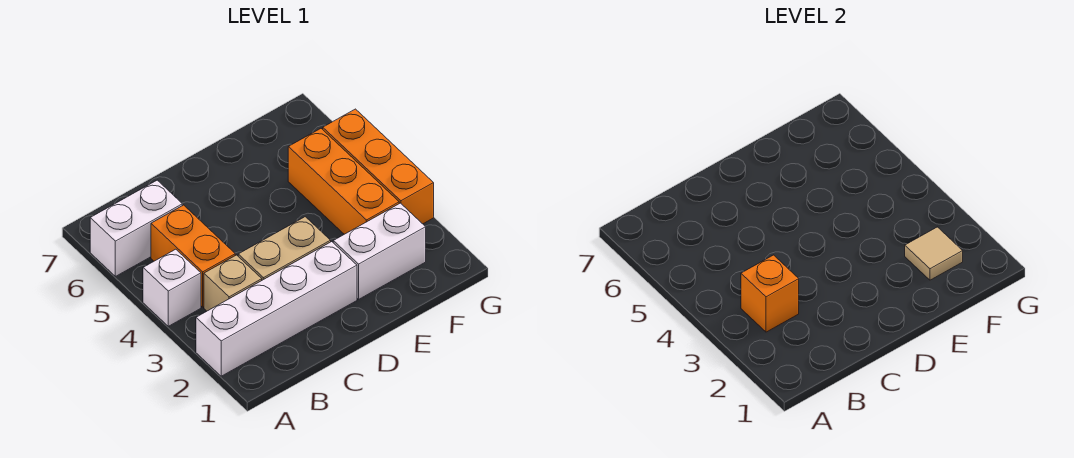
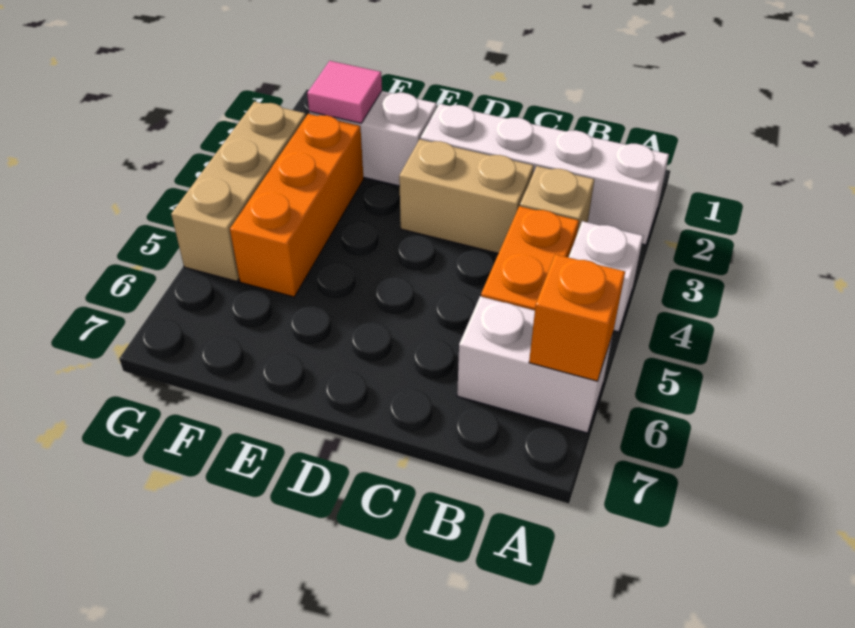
orange 1x1 brick [741,255,799,332] -> orange 1x1 brick moved to [529,254,625,381]
tan 1x1 tile [905,227,963,280] -> pink 1x1 tile [307,61,382,123]
orange 1x3 brick [323,109,434,224] -> tan 1x3 brick [171,102,306,281]

